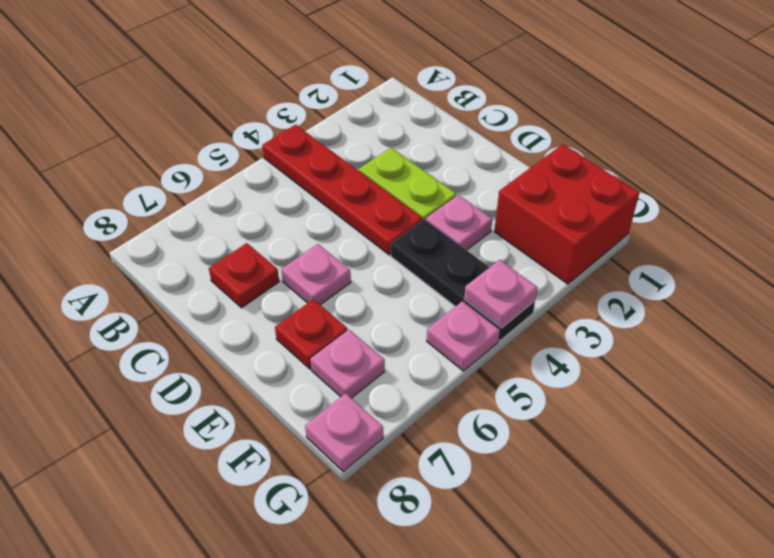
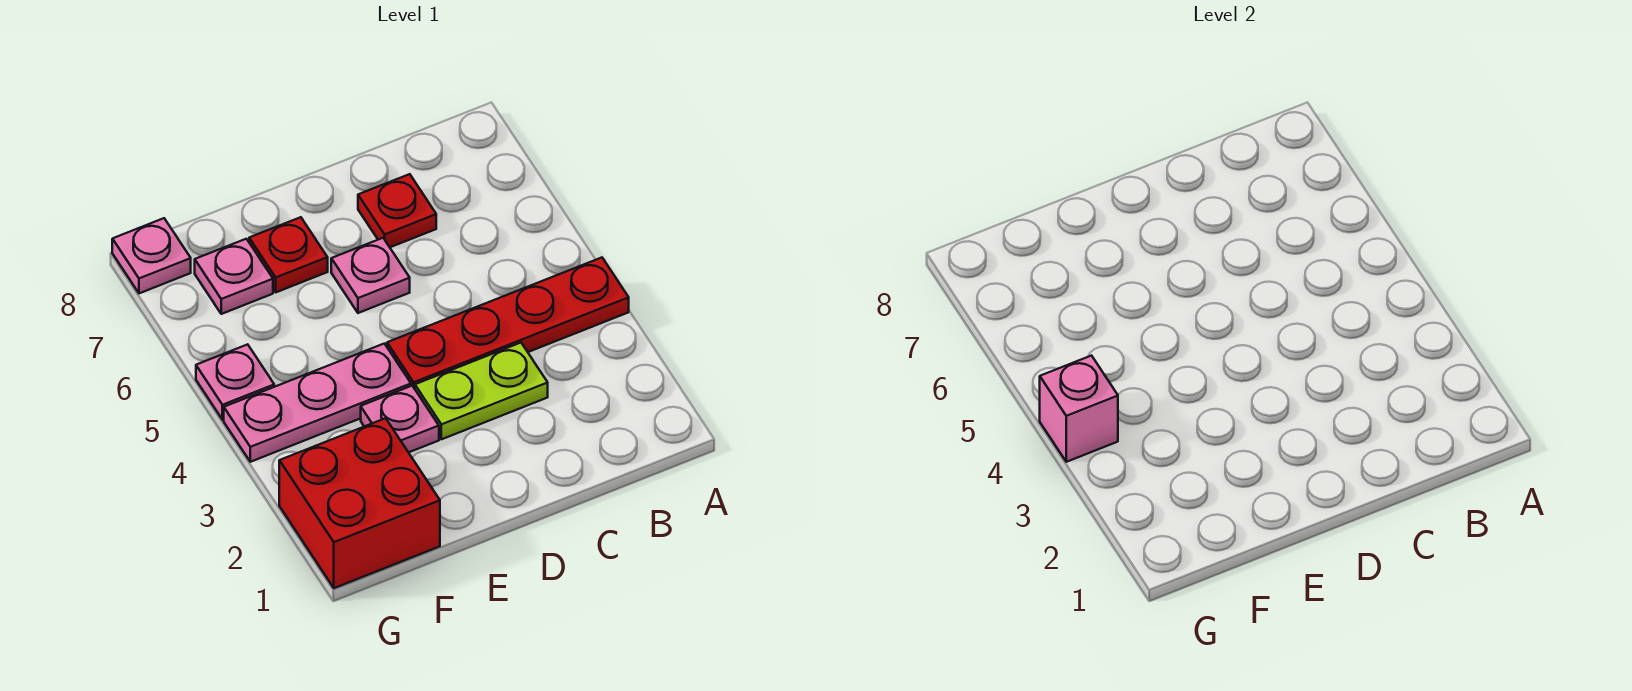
black 1x3 plate [391,219,535,341] -> pink 1x3 plate [224,344,411,462]
pink 1x1 plate [464,260,538,328] -> pink 1x1 brick [1040,356,1118,462]

